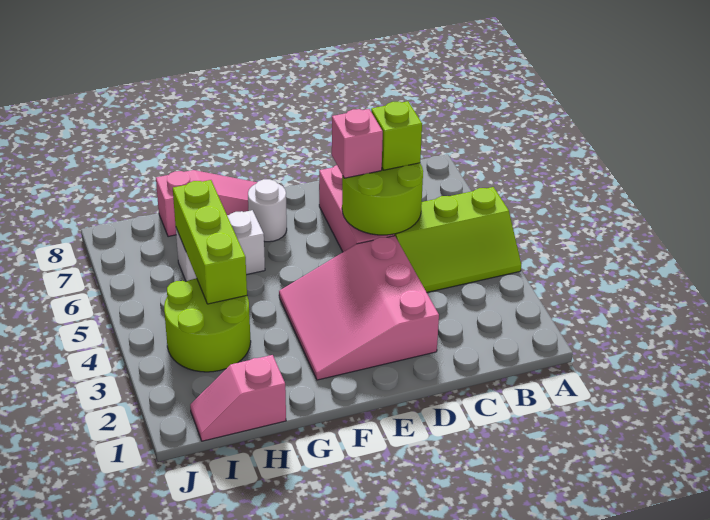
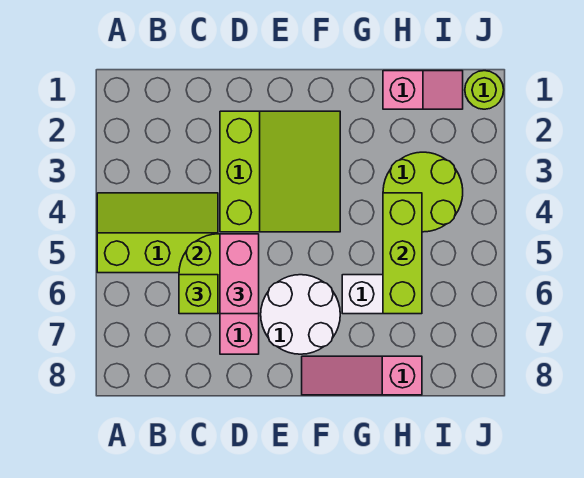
pink 3x3 slope [279,236,439,380] -> lime 3x3 slope [220,111,340,232]
pink 1x1 brick [332,109,383,178] -> pink 1x2 brick [220,234,259,314]
white 1x1 round brick [248,179,287,242] -> white 2x2 round brick [261,275,340,354]
none -> lime 1x1 round brick [465,71,504,109]

